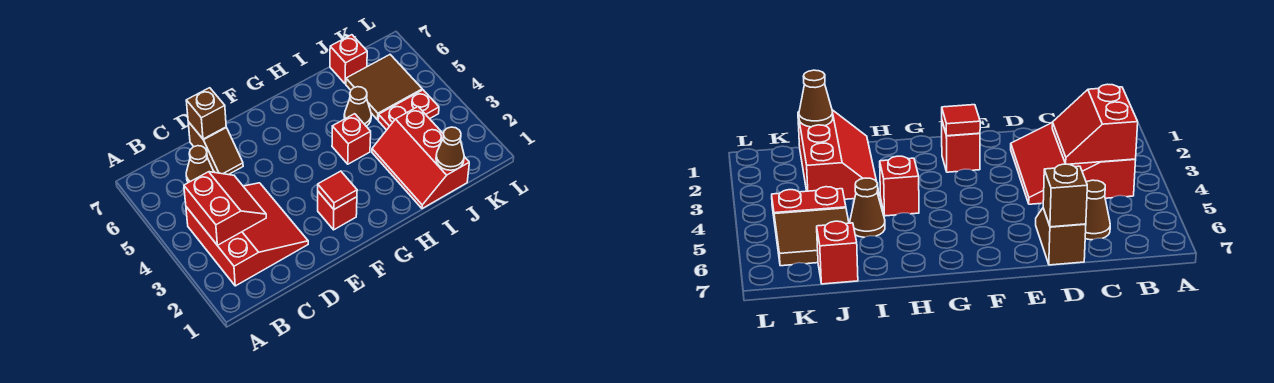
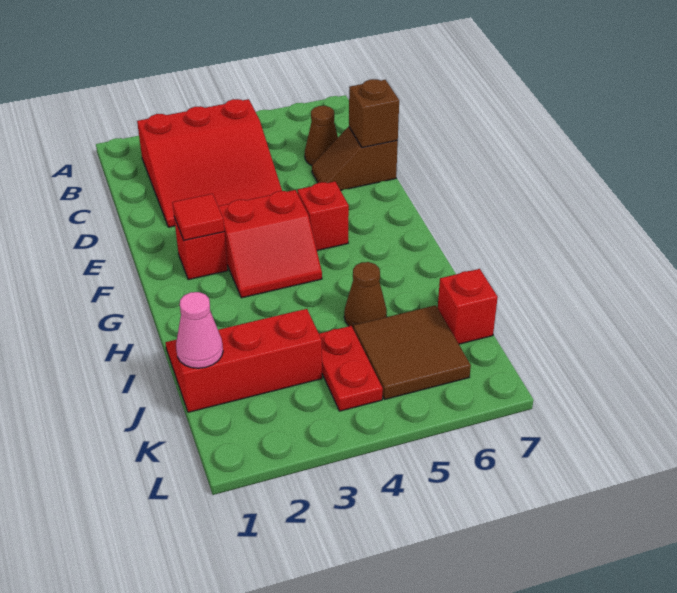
red 2x2 slope [184,172,266,245] -> red 2x2 slope moved to [218,190,322,298]
red 1x1 brick [332,114,371,164] -> red 1x1 brick moved to [297,182,349,251]
brown 1x1 cone [436,127,464,170] -> pink 1x1 cone [176,292,223,368]

